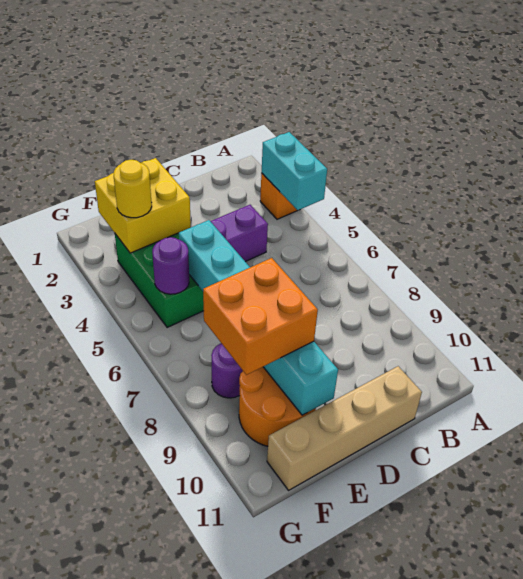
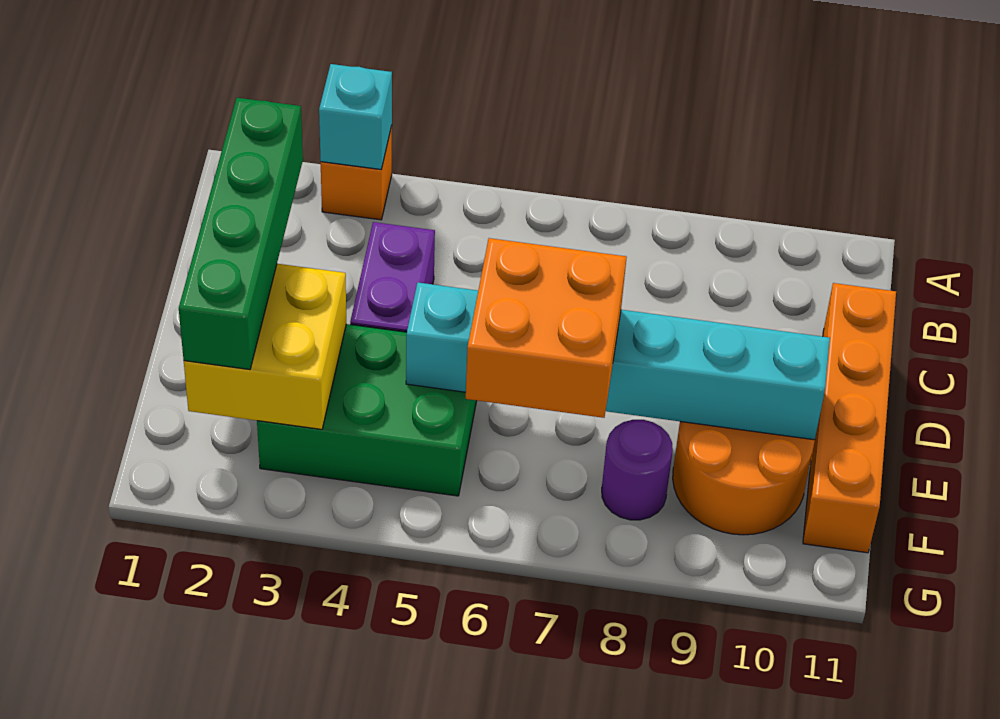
cyan 1x2 brick [262,132,327,210] -> cyan 1x1 brick [319,64,392,169]
none -> green 1x4 brick [179,98,303,370]
tan 1x4 brick [267,366,422,490] -> orange 1x4 brick [803,283,896,553]
orange 2x2 brick [203,258,318,375] -> orange 2x2 brick moved to [466,238,627,418]
yellow 1x1 round brick [114,160,152,218] -> none
purple 1x1 round brick [152,237,189,294] -> none

